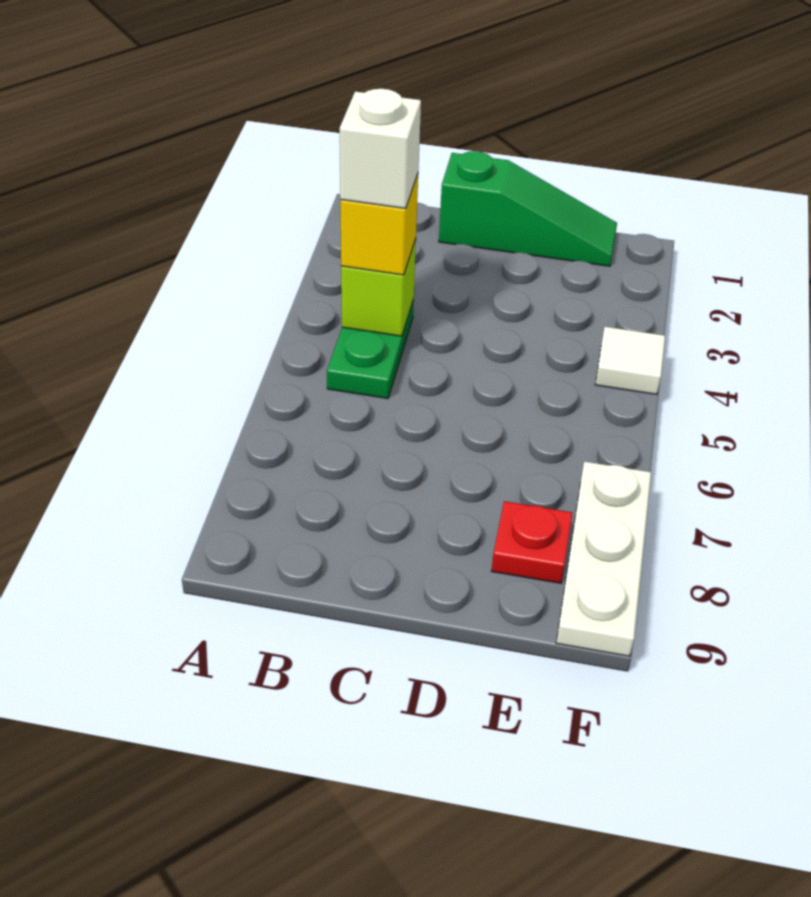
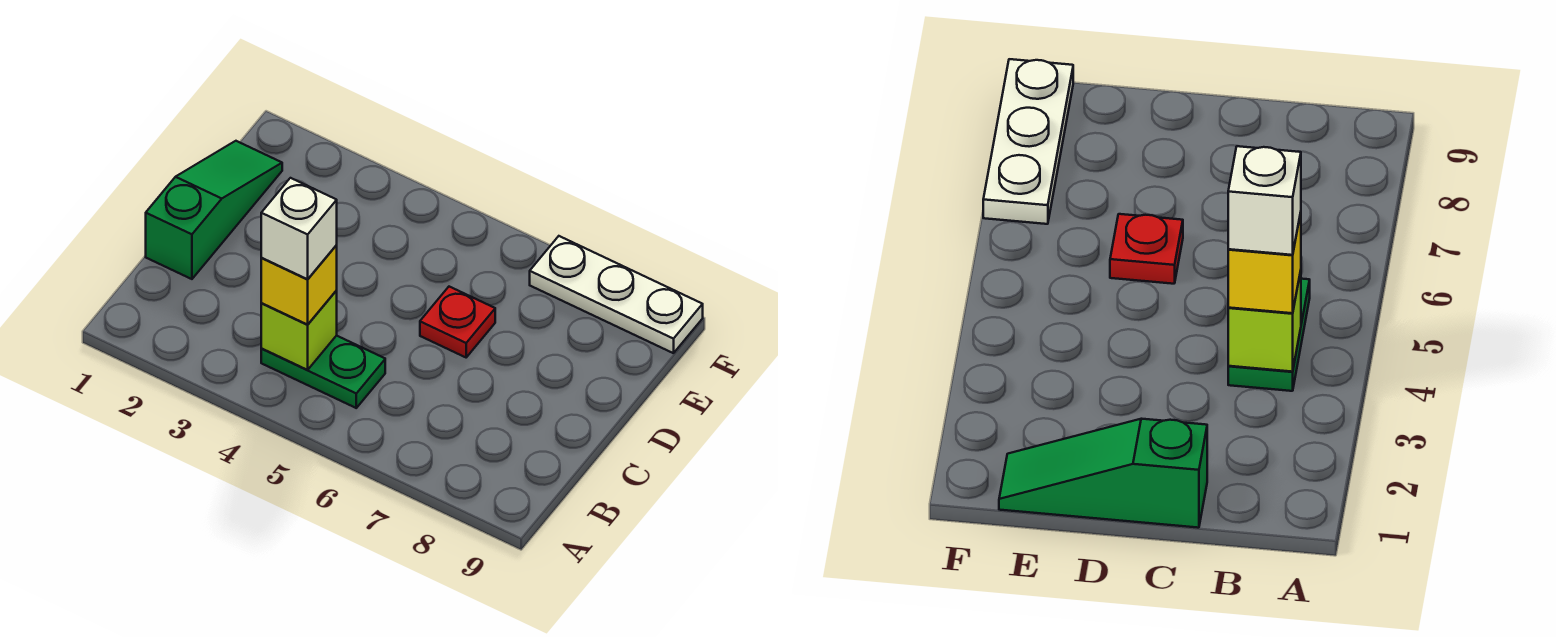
red 1x1 plate [492,501,573,583] -> red 1x1 plate moved to [420,287,495,357]
white 1x1 tile [595,327,665,394] -> none

